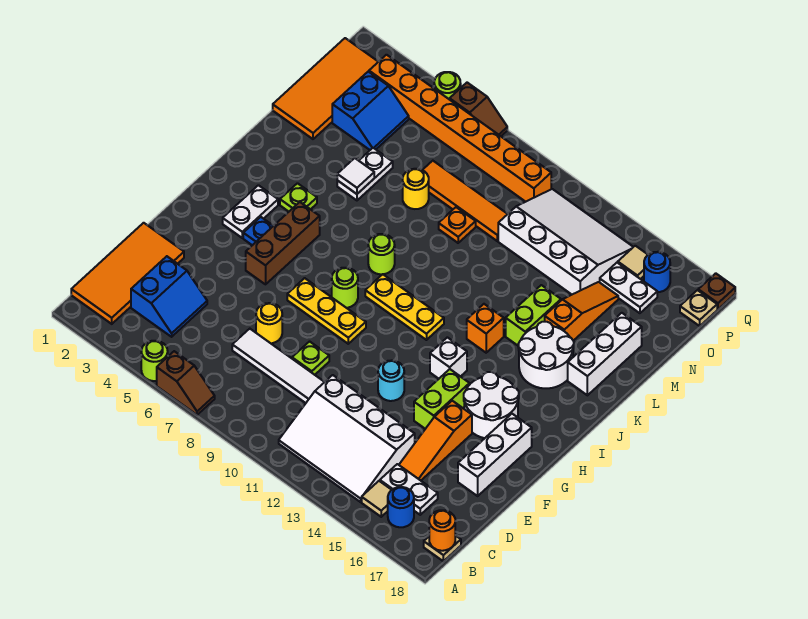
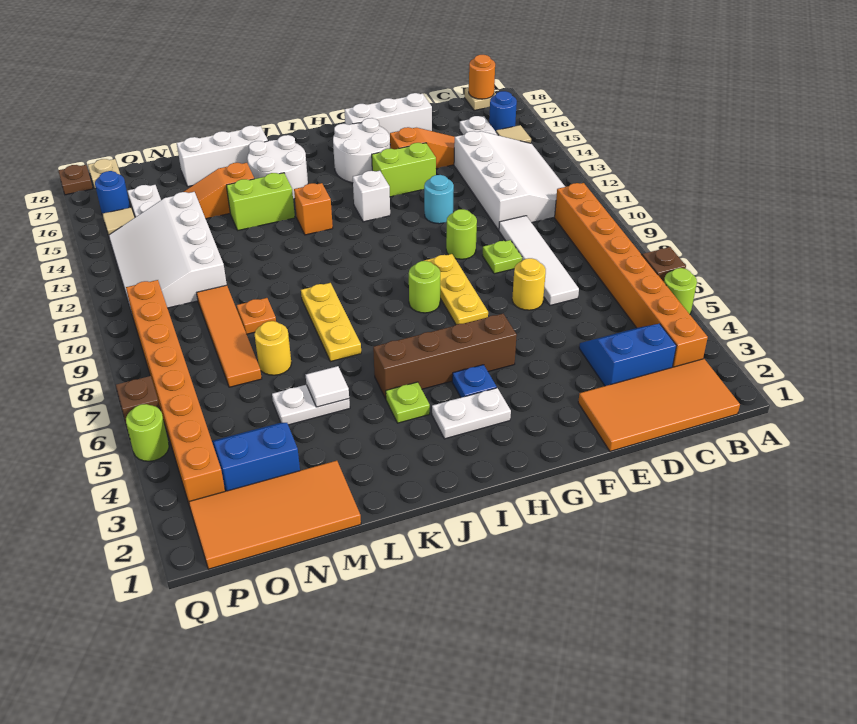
none -> orange 1x8 brick [555,183,708,367]
brown 1x3 brick [246,202,320,284] -> brown 1x4 brick [373,314,517,399]
yellow 1x3 plate [365,274,444,340] -> yellow 1x3 plate moved to [301,283,361,362]
lime 1x1 round brick [368,234,395,274] -> lime 1x1 round brick moved to [446,209,477,259]

